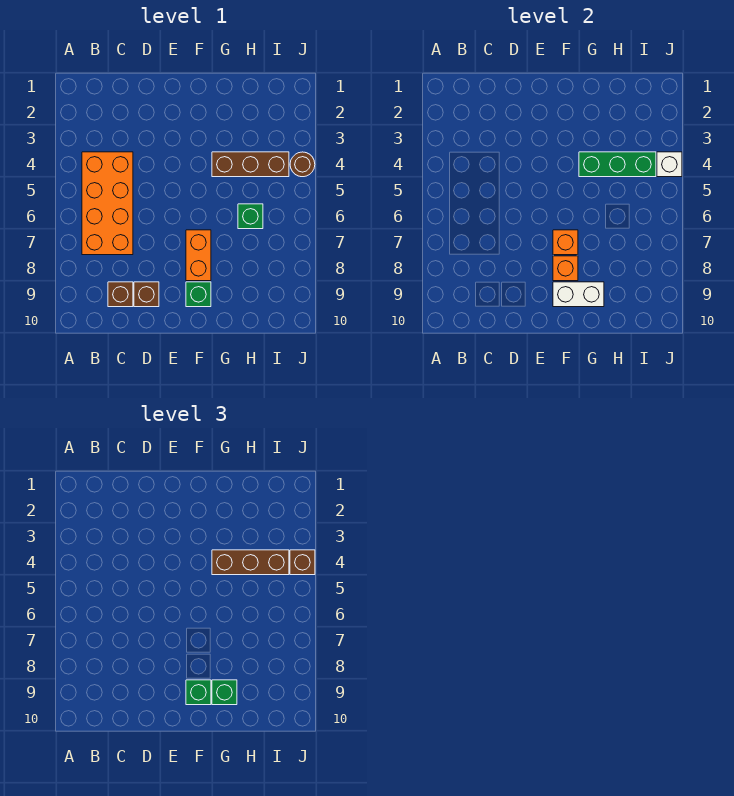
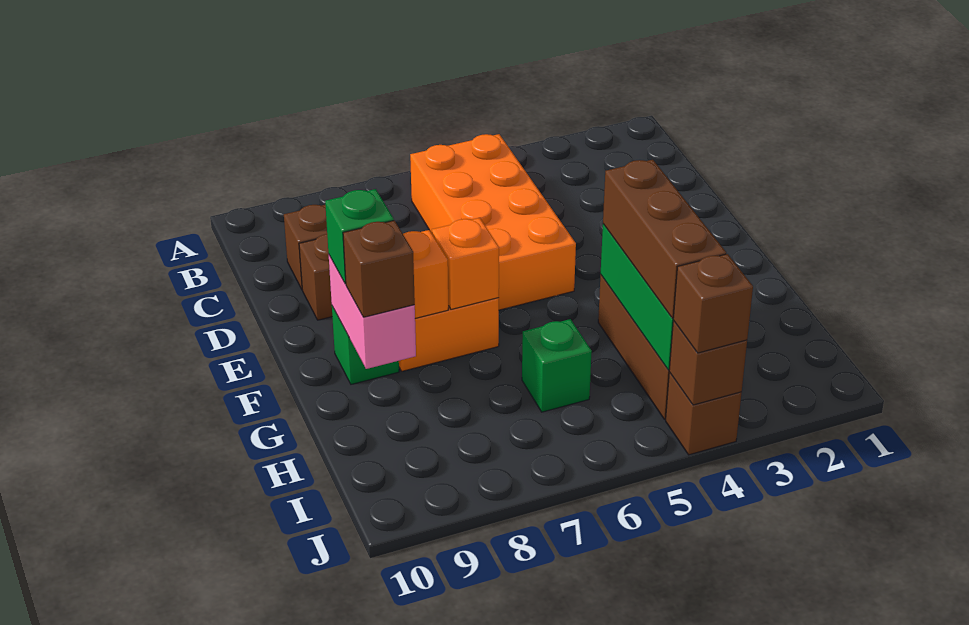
orange 2x4 brick [82,152,133,255] -> orange 2x4 brick turned to [410,134,576,310]
white 1x2 brick [553,282,604,307] -> pink 1x2 brick [329,255,416,369]
green 1x1 brick [212,680,237,705] -> brown 1x1 brick [343,220,415,317]
brown 1x1 round brick [290,152,315,177] -> brown 1x1 brick [666,372,742,455]
white 1x1 brick [657,152,682,177] -> brown 1x1 brick [669,321,747,405]

